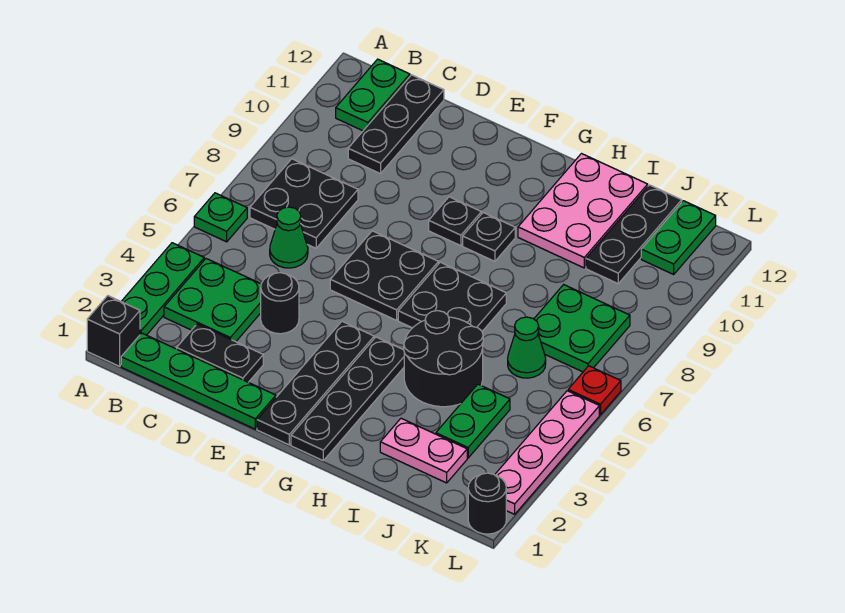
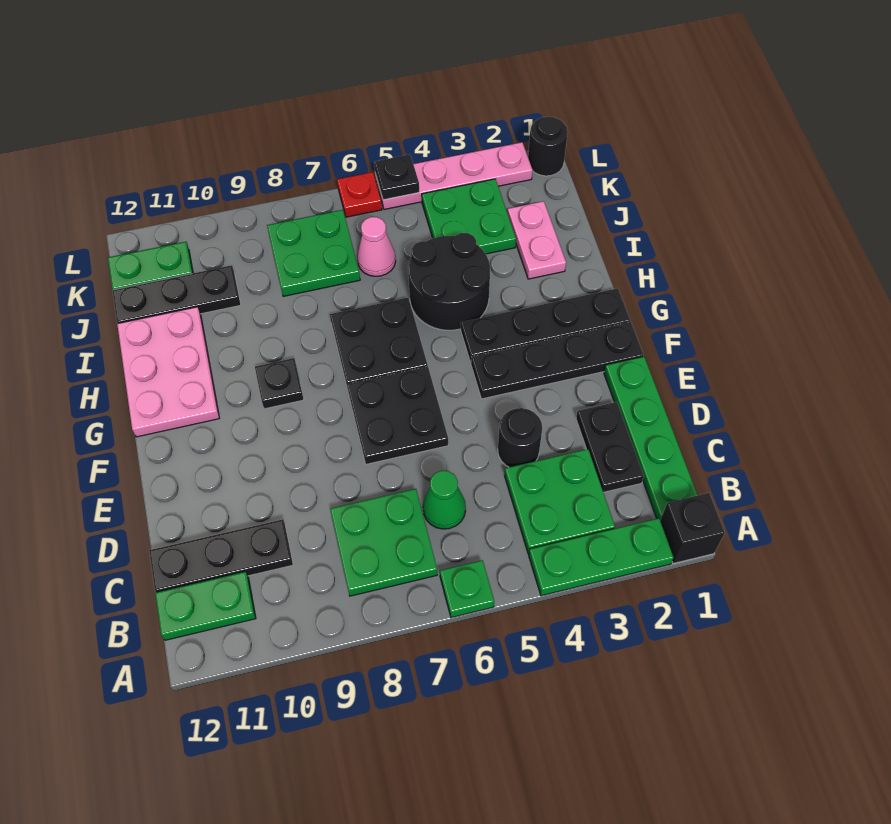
black 2x2 plate [250,159,358,248] -> green 2x2 plate [330,489,437,596]
black 1x1 plate [429,197,481,246] -> black 1x1 plate moved to [374,154,419,200]
pink 2x3 plate [518,154,648,268] -> pink 2x3 plate turned to [117,307,219,437]
green 1x2 plate [436,384,510,458] -> green 2x2 plate [422,179,516,254]
green 1x1 cone [508,317,546,378] -> pink 1x1 cone [357,217,396,276]

